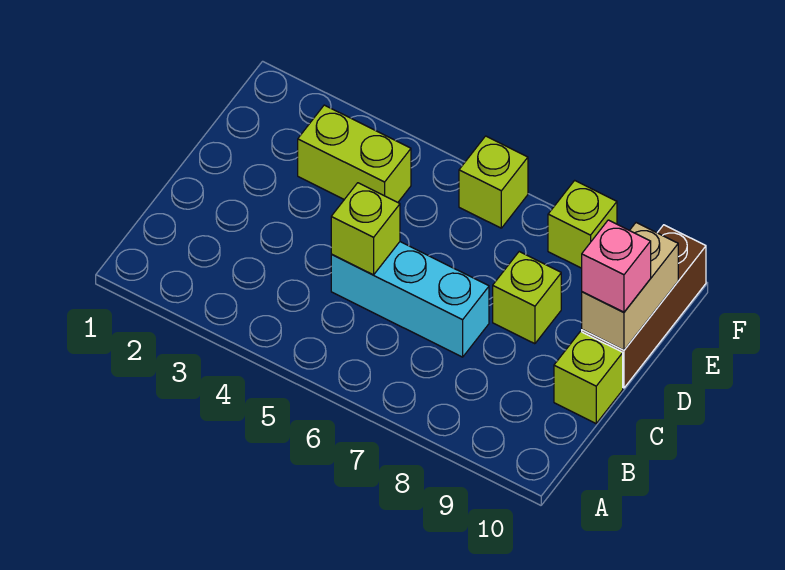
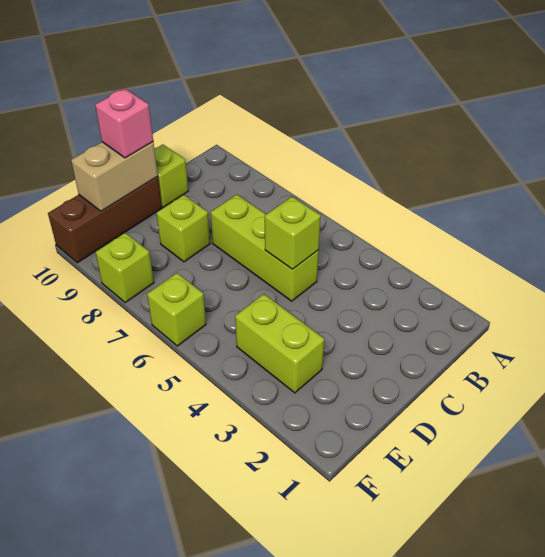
cyan 1x3 brick [331,242,489,357] -> lime 1x3 brick [211,194,319,301]

